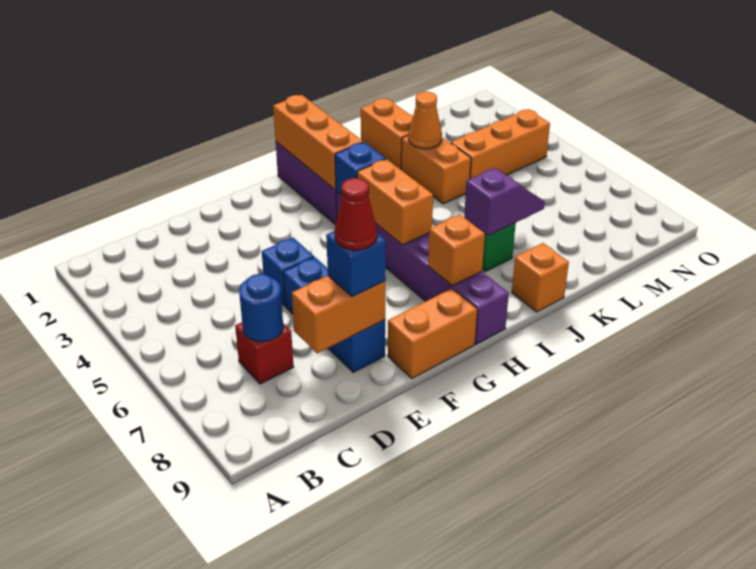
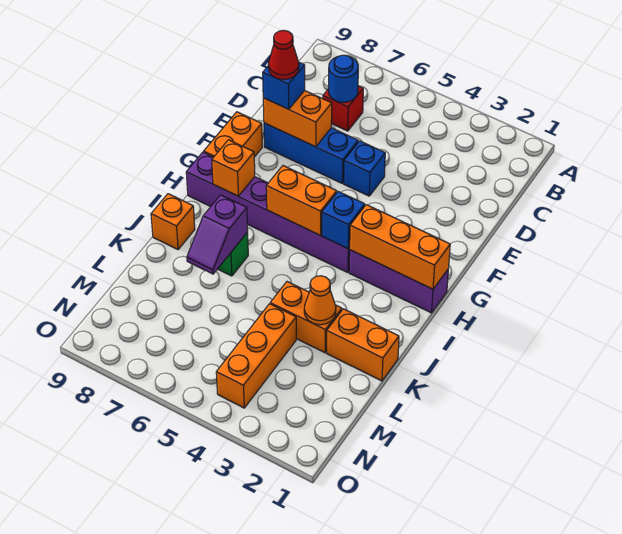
orange 1x2 brick [292,276,385,353] -> orange 1x2 brick turned to [263,91,332,147]

